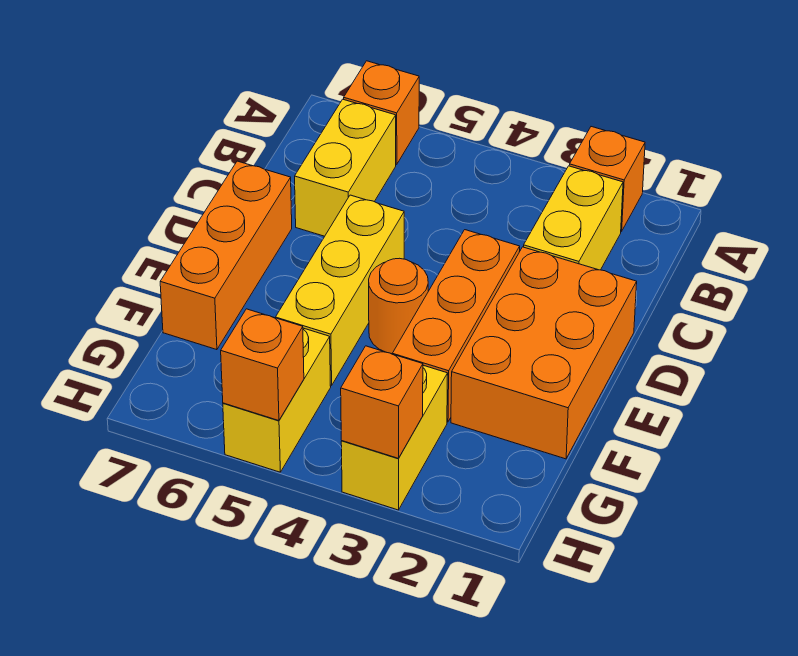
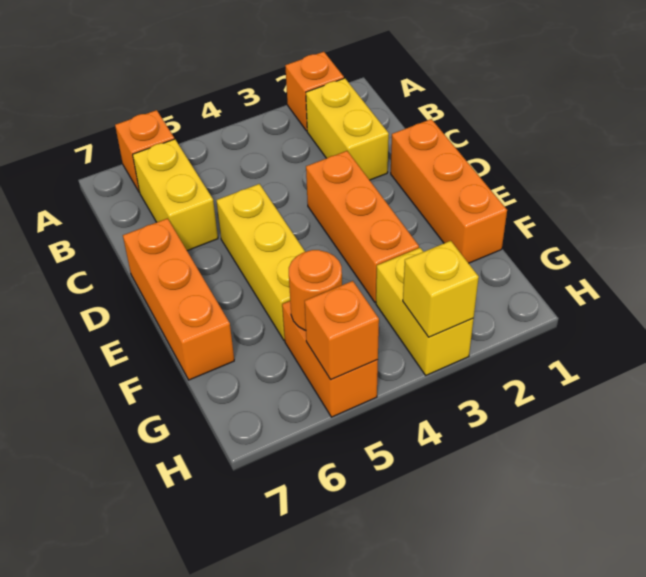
orange 2x3 brick [451,247,637,459] -> orange 1x3 brick [391,119,507,263]
orange 1x1 round brick [369,258,428,354] -> orange 1x1 round brick moved to [289,250,342,330]
yellow 1x2 brick [223,328,331,472] -> orange 1x2 brick [282,301,378,417]
orange 1x1 brick [341,346,423,458] -> yellow 1x1 brick [403,241,479,337]

